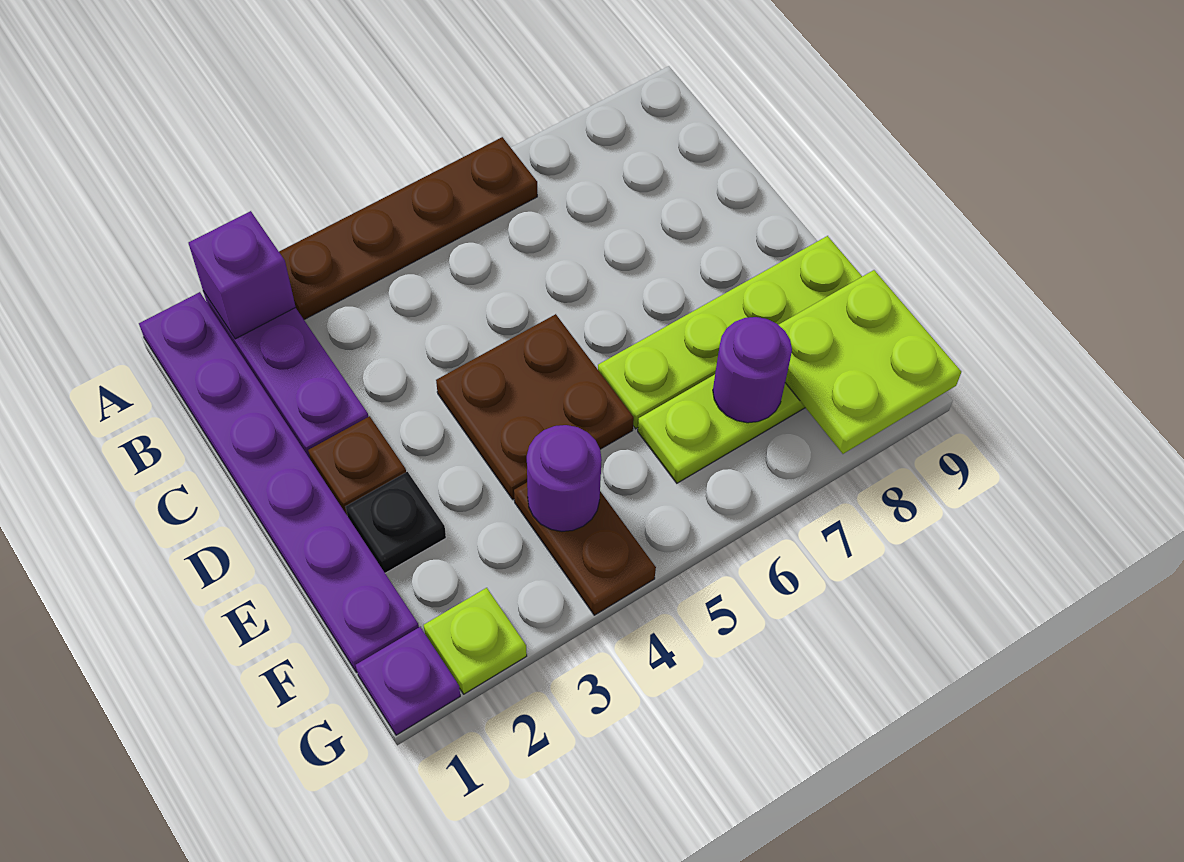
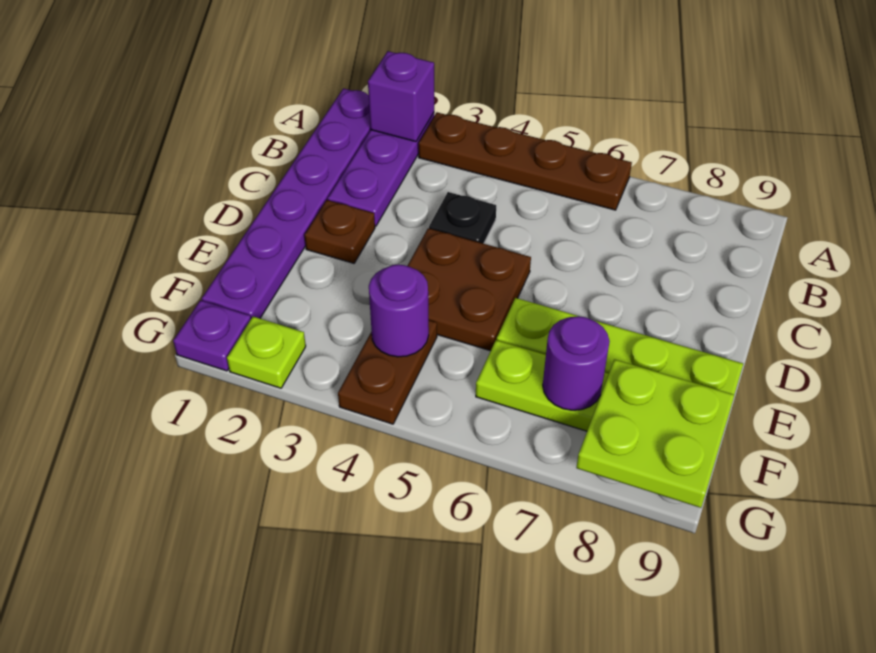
black 1x1 plate [345,472,446,573] -> black 1x1 plate moved to [429,192,496,244]

